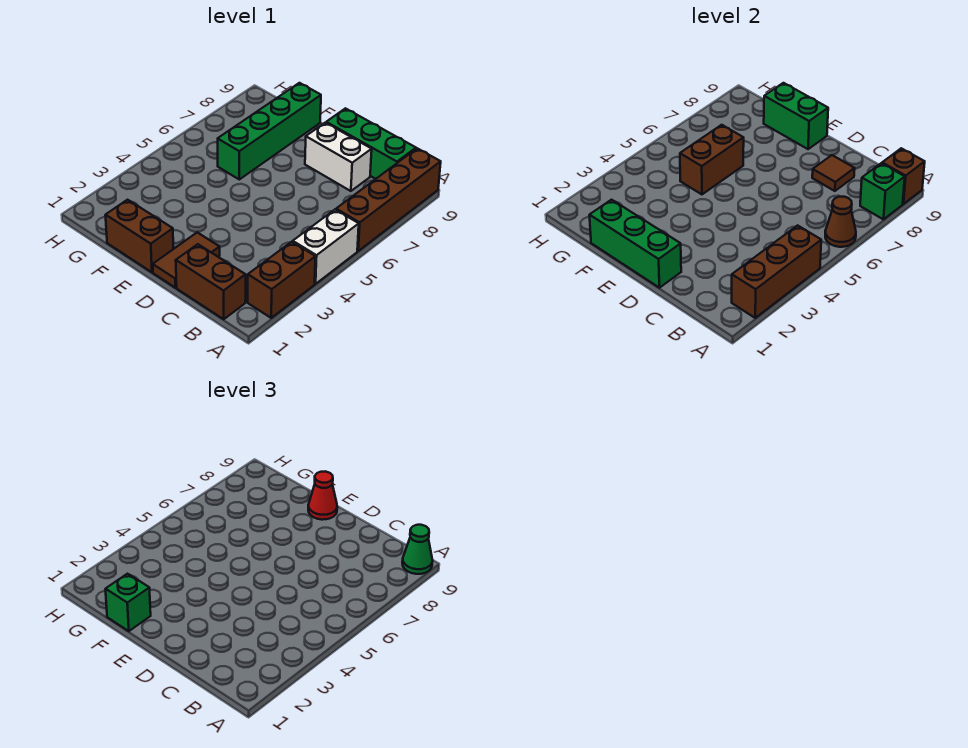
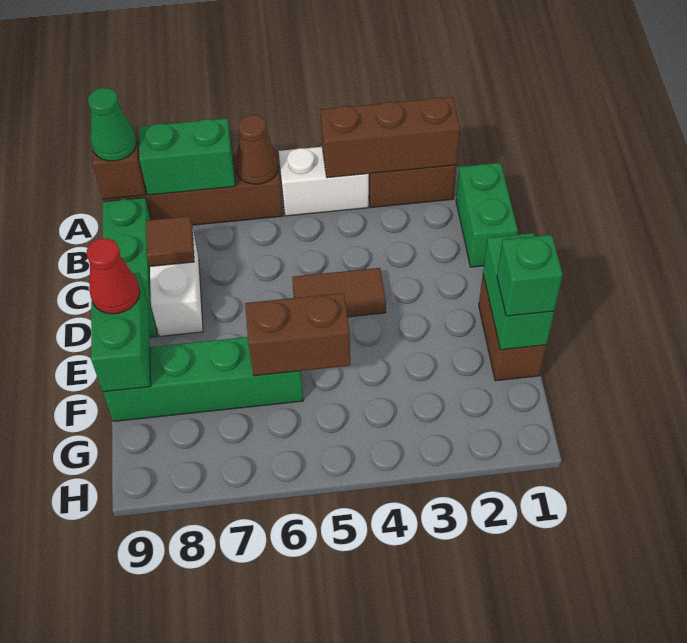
green 1x1 brick [860,163,905,219] -> green 1x2 brick [139,118,235,195]
brown 1x2 brick [176,244,246,319] -> green 1x2 brick [456,163,518,267]
brown 1x2 tile [153,232,220,288] -> brown 1x2 tile moved to [292,268,386,317]
green 1x3 brick [590,200,681,288] -> green 1x2 brick [483,233,554,350]

